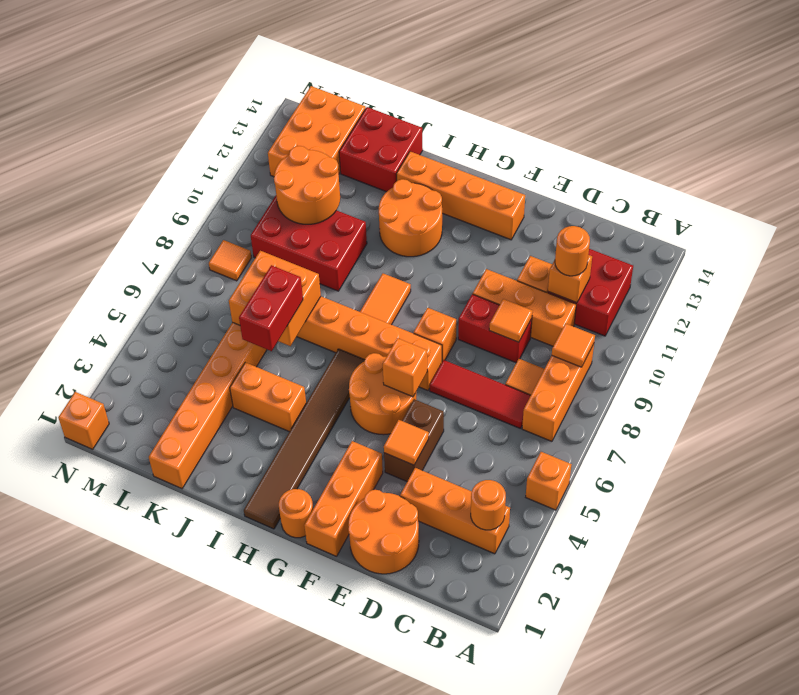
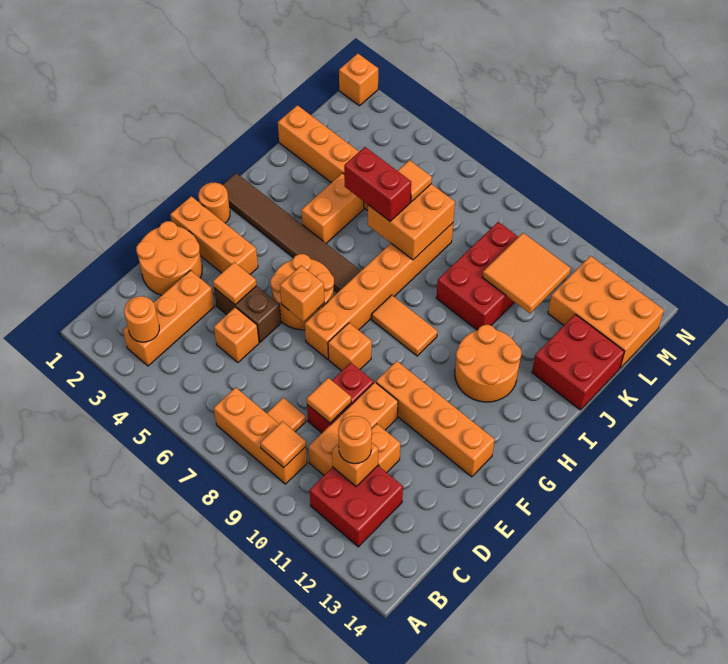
orange 1x1 brick [526,452,572,510] -> orange 1x1 brick moved to [214,307,259,362]
red 1x3 tile [430,360,531,429] -> none
orange 1x4 brick [397,151,525,240] -> orange 1x4 brick turned to [376,361,495,477]
orange 2x2 round brick [274,146,340,224] -> orange 2x2 tile [482,233,571,313]
orange 1x1 tile [209,240,251,281] -> orange 1x1 tile moved to [398,160,432,202]

